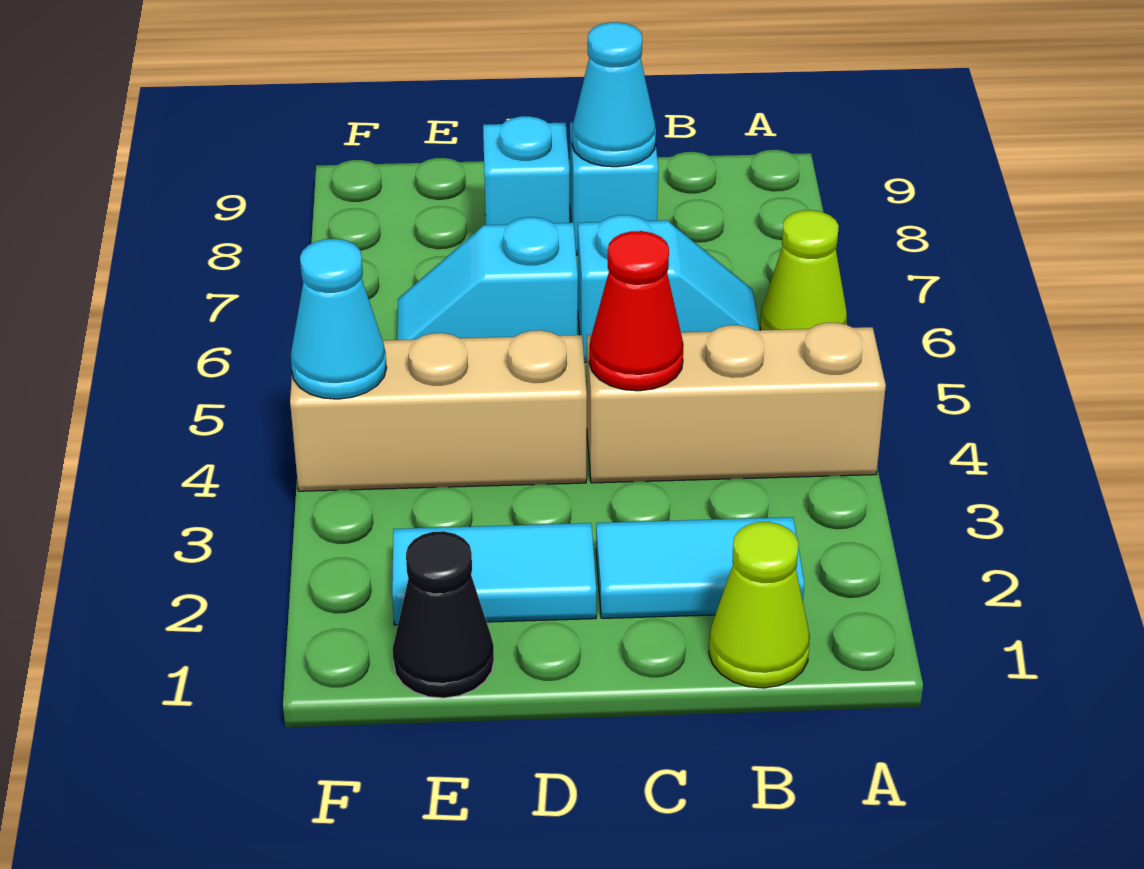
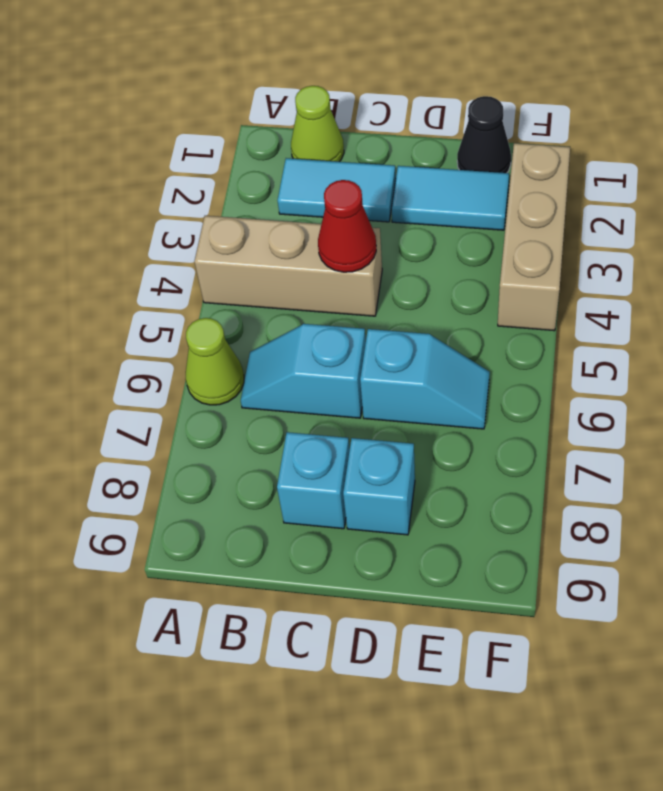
cyan 1x1 cone [572,22,656,167] -> none
tan 1x3 brick [290,330,587,491] -> tan 1x3 brick turned to [498,143,570,331]
cyan 1x1 cone [291,239,387,399] -> none

